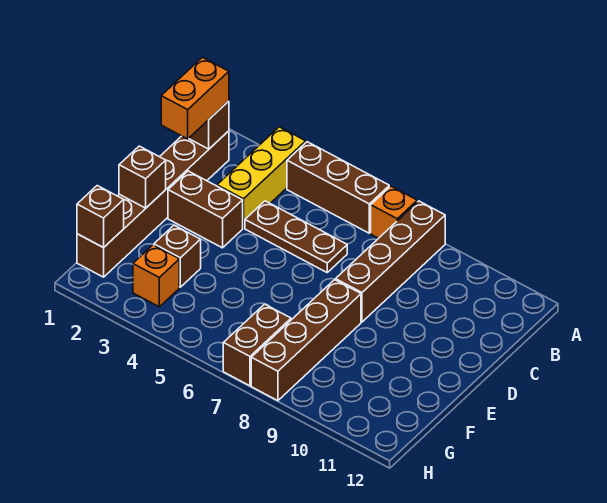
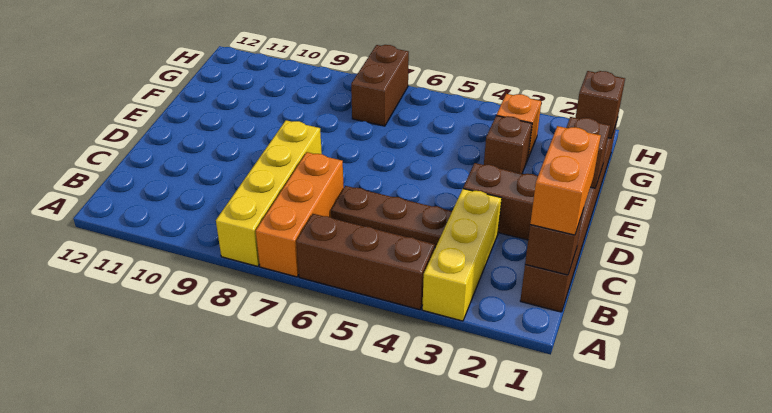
orange 1x1 brick [371,186,417,238] -> orange 1x3 brick [256,152,344,277]
brown 1x4 brick [336,201,445,322] -> yellow 1x4 brick [216,120,322,266]
brown 1x4 brick [251,280,361,401] -> none

